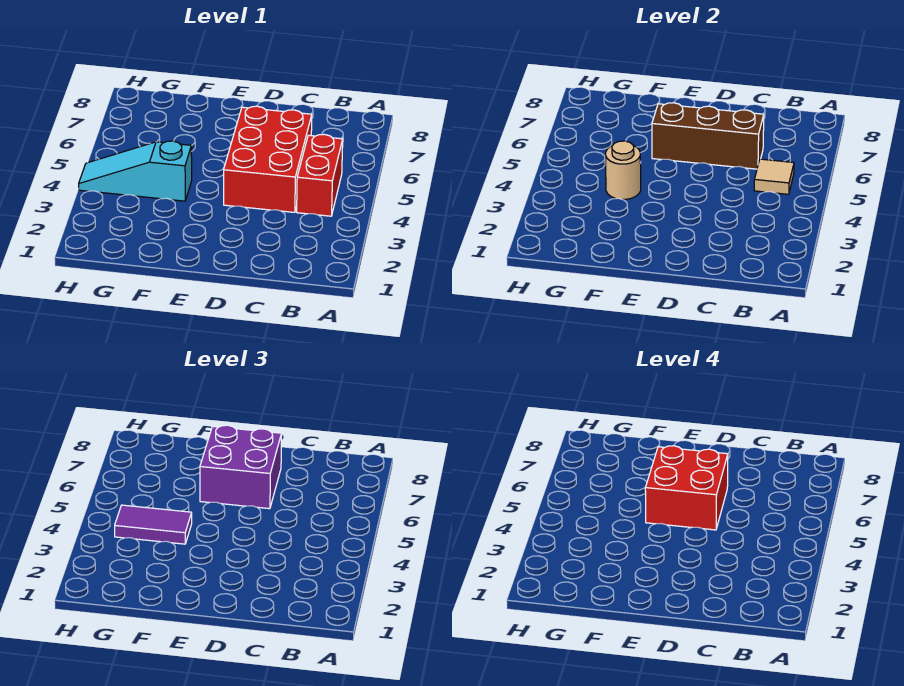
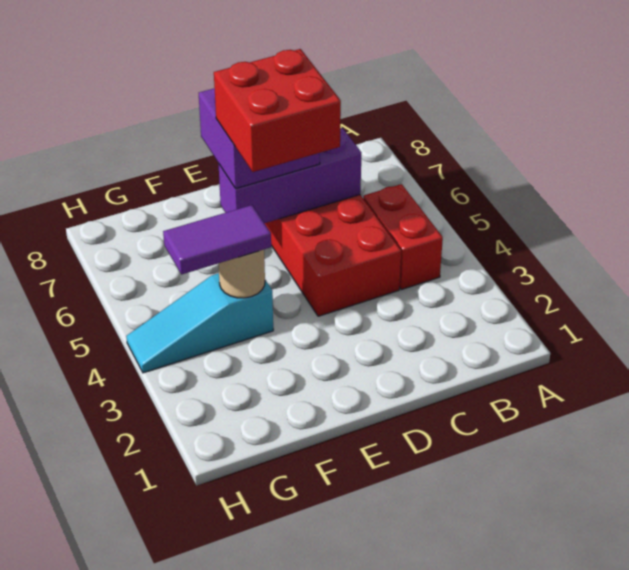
tan 1x1 tile [754,159,794,194] -> none
brown 1x3 brick [652,103,764,169] -> purple 1x3 brick [219,128,362,223]

